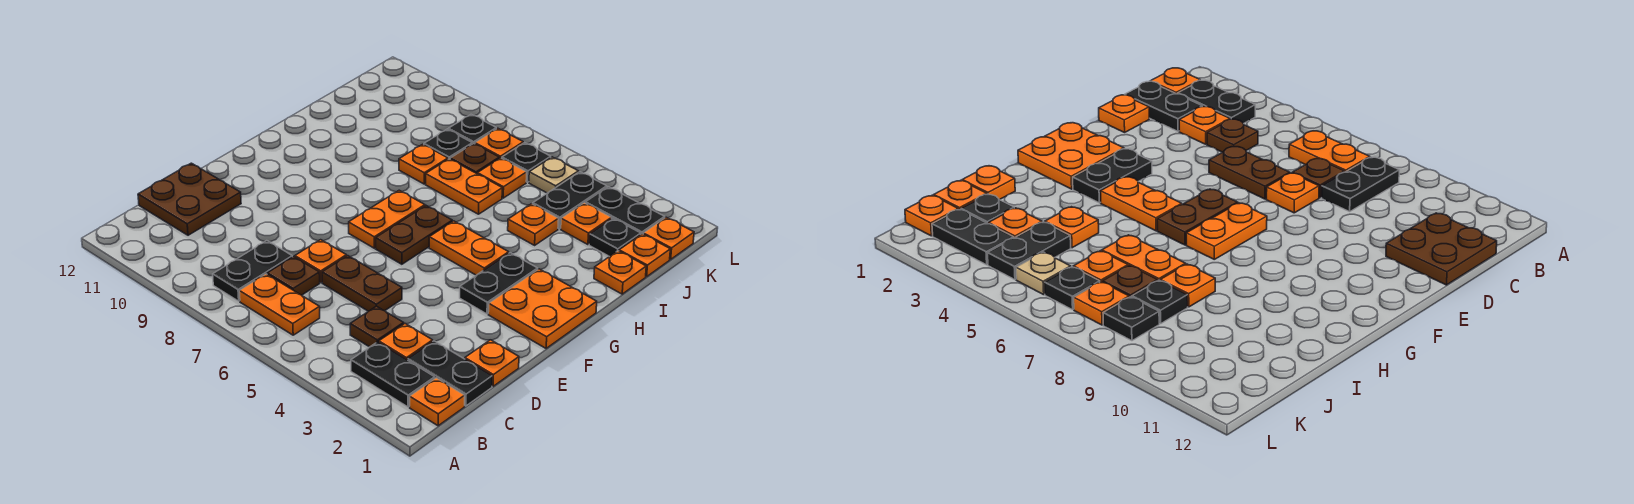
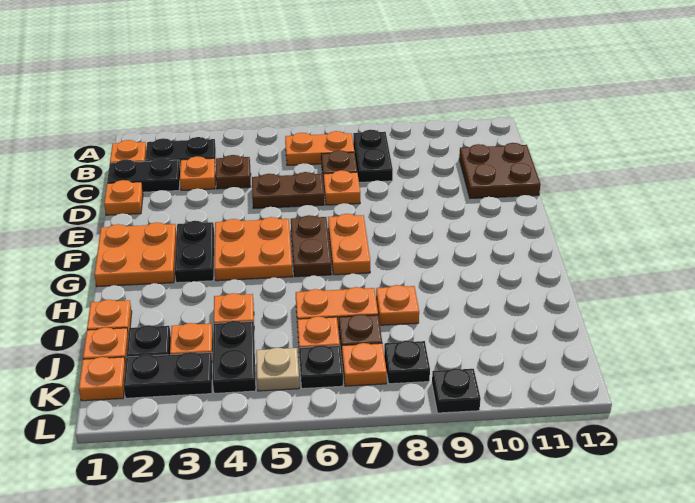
orange 1x2 plate [429,221,509,275] -> orange 2x2 plate [214,217,292,281]
black 1x1 plate [424,129,472,159] -> black 1x1 plate moved to [432,369,481,413]

